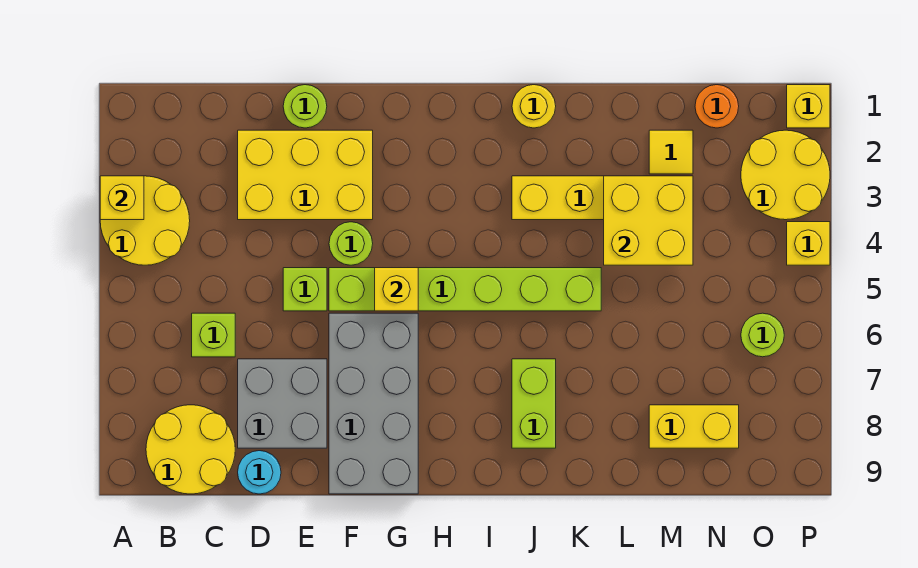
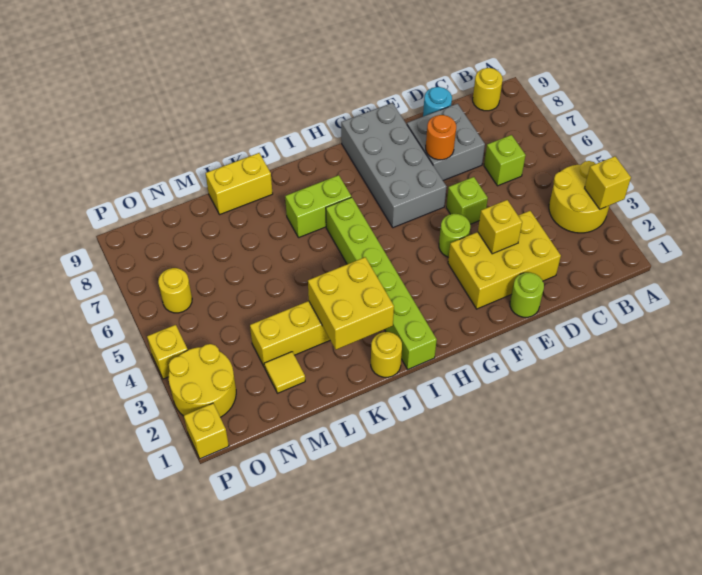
yellow 2x2 round brick [146,405,235,494] -> yellow 1x1 round brick [473,68,503,111]
lime 1x6 brick [329,268,601,311] -> lime 1x6 brick turned to [326,197,437,369]
yellow 1x1 brick [375,268,418,311] -> yellow 1x1 brick moved to [478,200,522,254]
lime 1x2 brick [512,359,556,448] -> lime 1x2 brick turned to [285,175,351,238]
yellow 2x2 brick [604,176,693,265] -> yellow 2x2 brick moved to [308,257,394,350]
yellow 1x2 brick [649,405,739,448] -> yellow 1x2 brick moved to [206,153,273,215]
orange 1x1 round brick [695,85,739,128] -> orange 1x1 round brick moved to [426,115,456,160]
lime 1x1 round brick [741,313,784,357] -> yellow 1x1 round brick [158,268,192,313]

